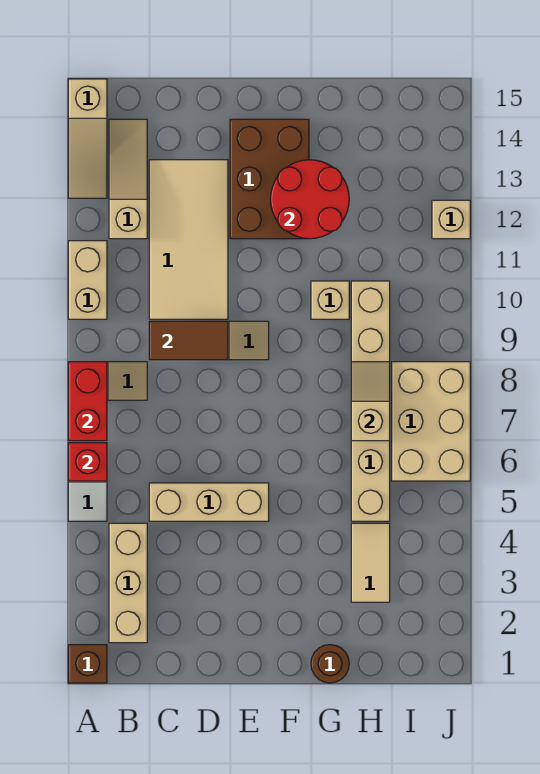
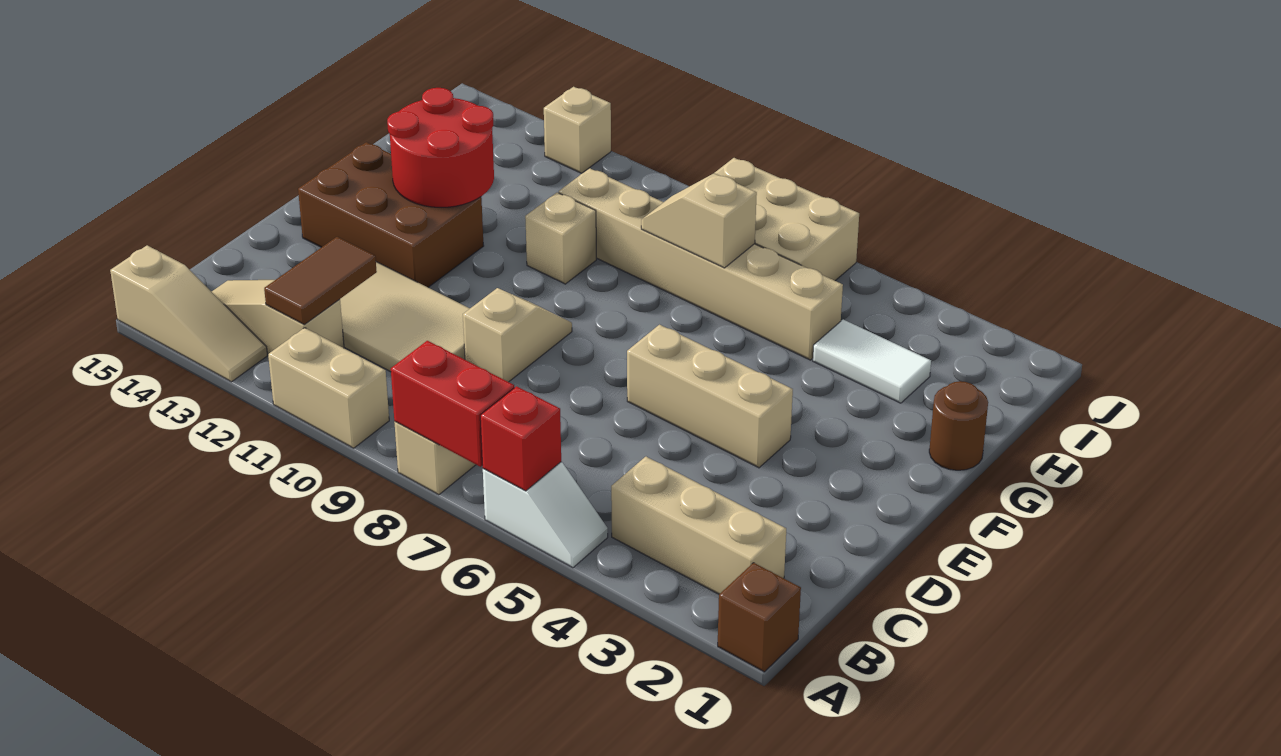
tan 1x3 brick [149,483,269,521] -> tan 1x3 brick turned to [627,325,793,468]
brown 1x2 tile [149,321,228,360] -> brown 1x2 tile moved to [264,237,377,324]
tan 1x2 tile [351,523,390,602] -> white 1x2 tile [813,320,931,403]

